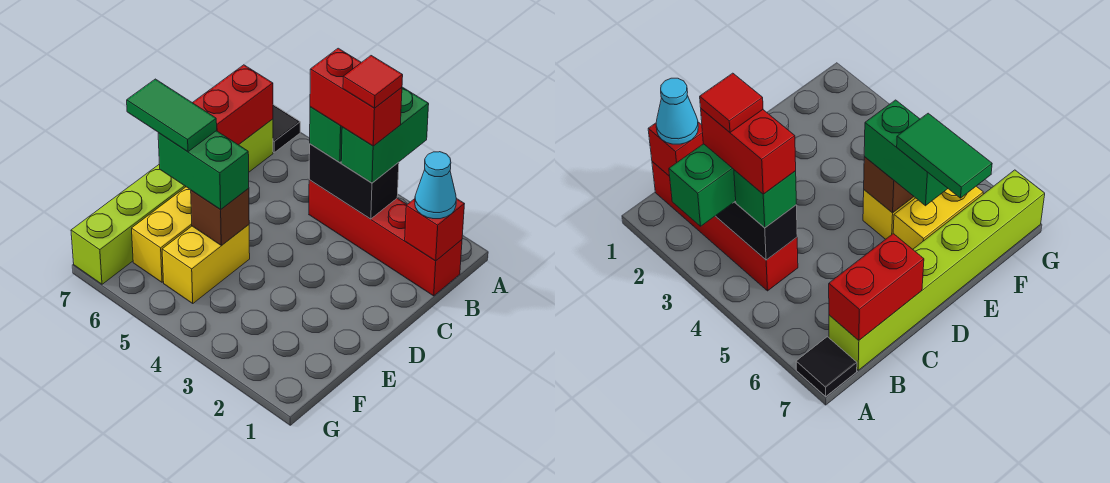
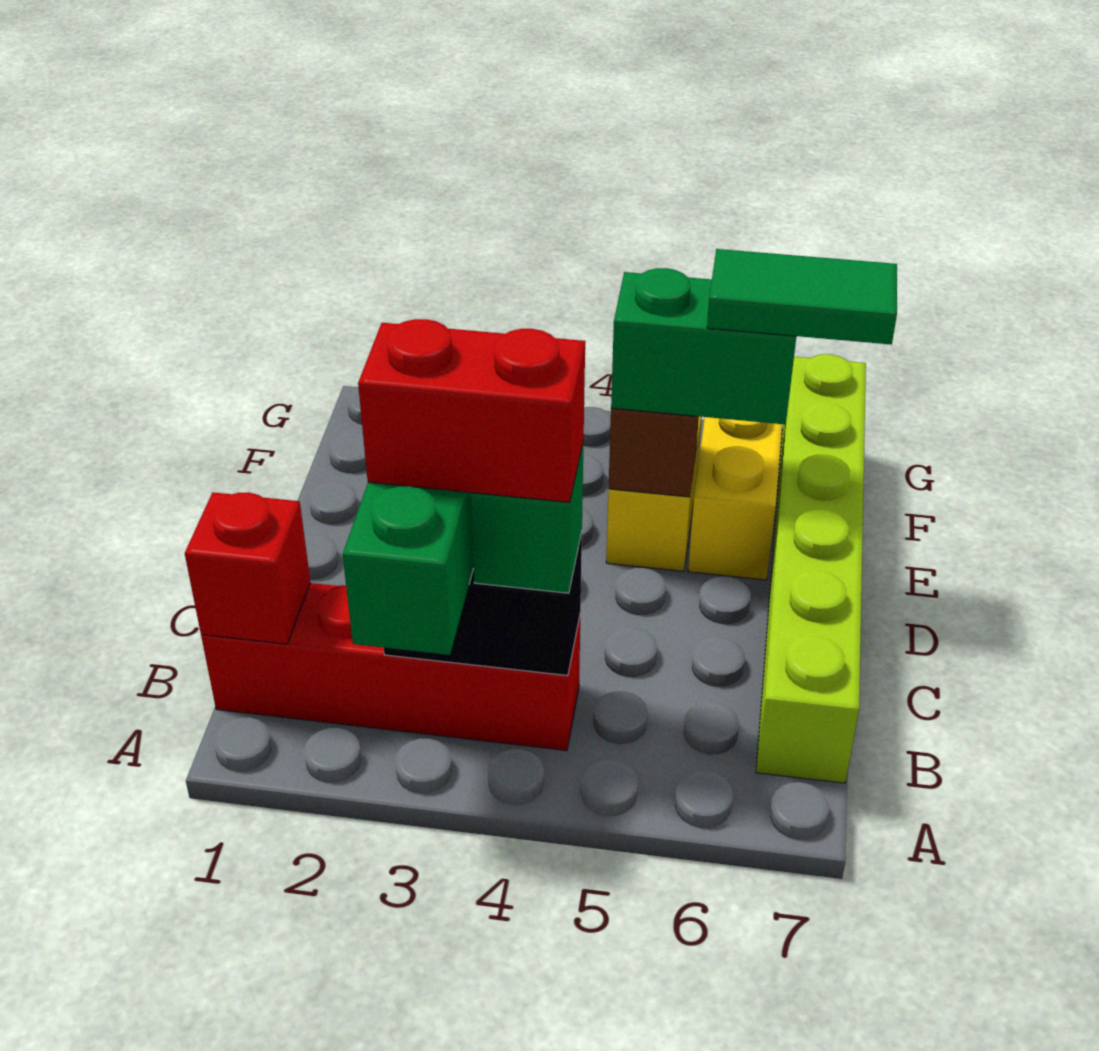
black 1x1 tile [273,105,300,152] -> none
cyan 1x1 cone [415,152,456,219] -> none
red 1x1 tile [343,56,403,108] -> none
red 1x2 brick [193,65,273,145] -> none

